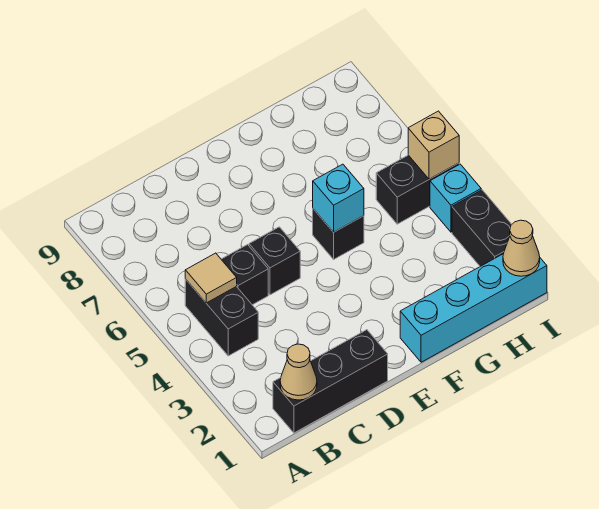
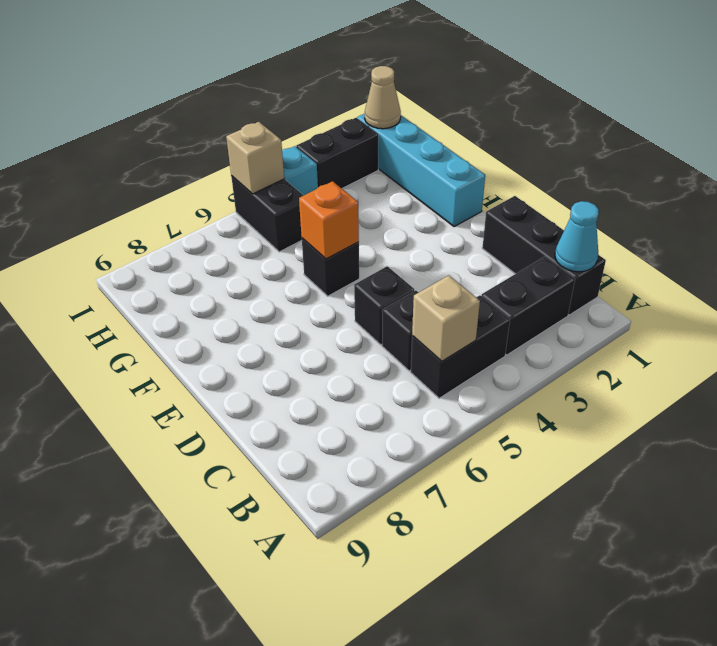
tan 1x1 cone [280,344,317,400] -> cyan 1x1 cone [555,201,599,272]
none -> black 1x2 brick [481,257,575,355]
tan 1x1 tile [185,253,237,303] -> tan 1x1 brick [412,275,480,361]
cyan 1x1 brick [313,164,364,232] -> orange 1x1 brick [299,181,359,259]

